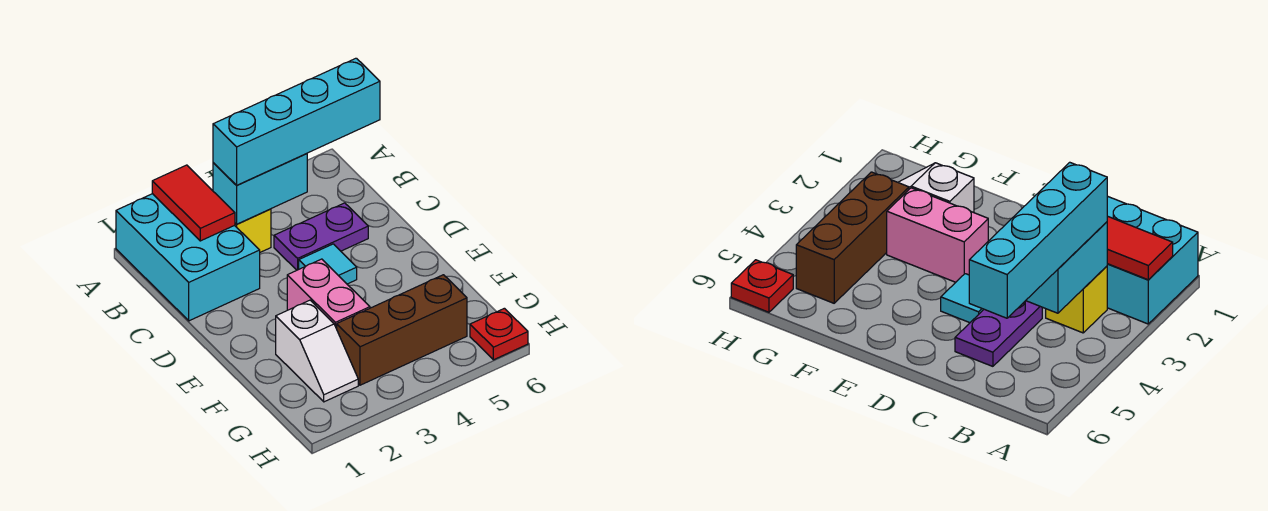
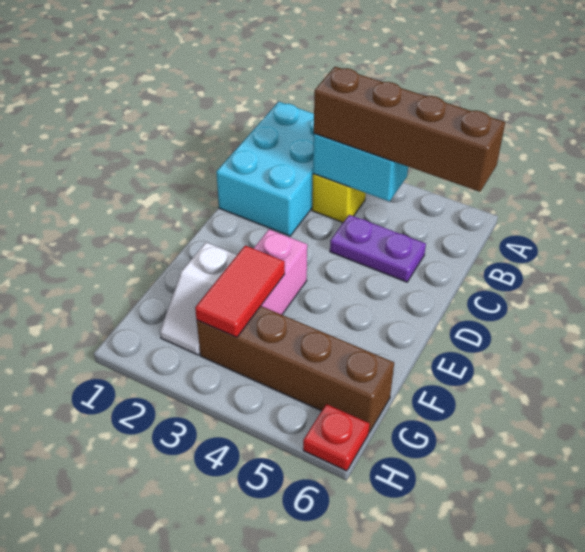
red 1x2 tile [152,165,235,241] -> red 1x2 tile moved to [195,246,285,337]
cyan 1x4 brick [213,58,380,185] -> brown 1x4 brick [314,67,505,192]
cyan 1x1 tile [299,244,357,284] -> none
brown 1x3 brick [337,275,467,385] -> brown 1x4 brick [197,306,394,432]

